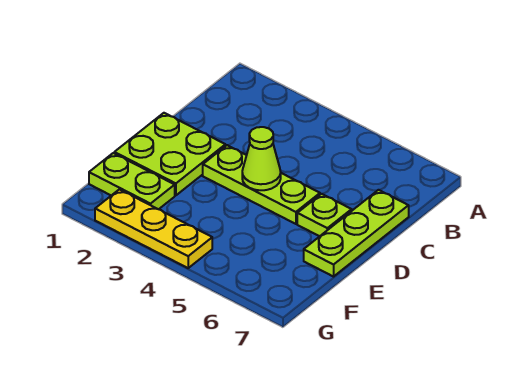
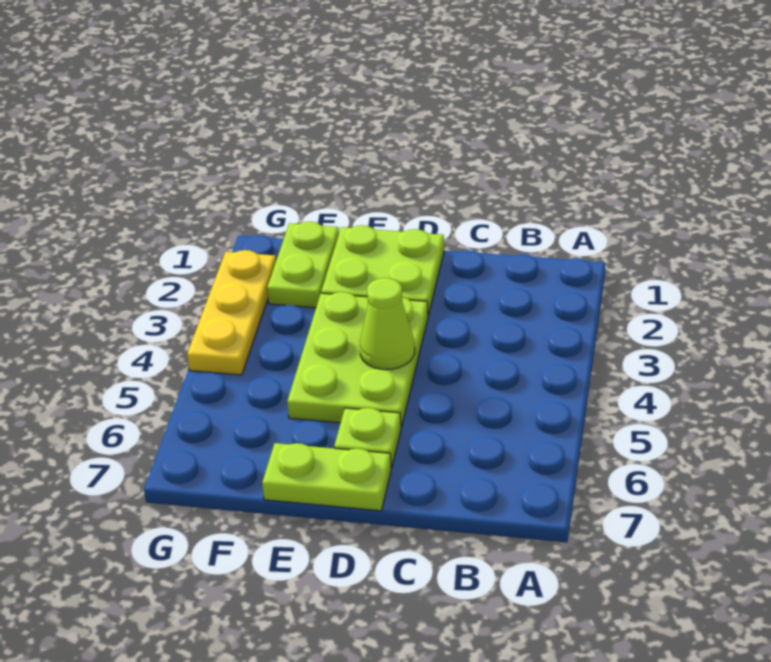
lime 1x3 plate [304,190,409,277] -> lime 1x2 plate [262,443,391,511]
lime 1x3 plate [203,145,320,224] -> lime 2x3 plate [287,292,428,428]

